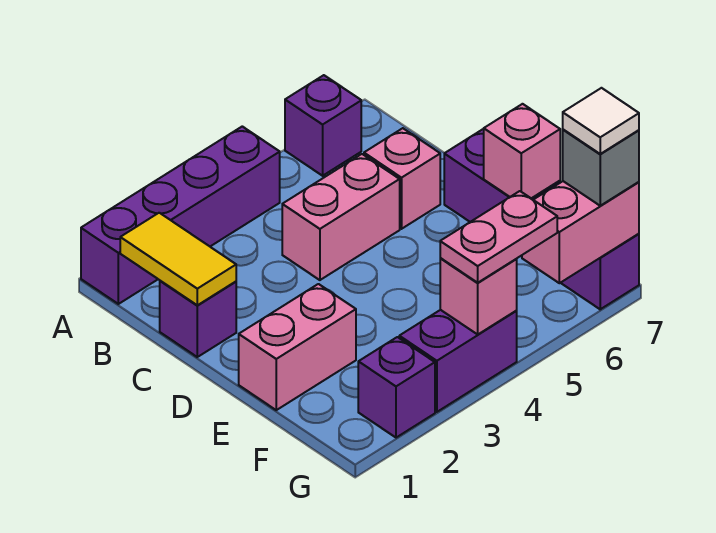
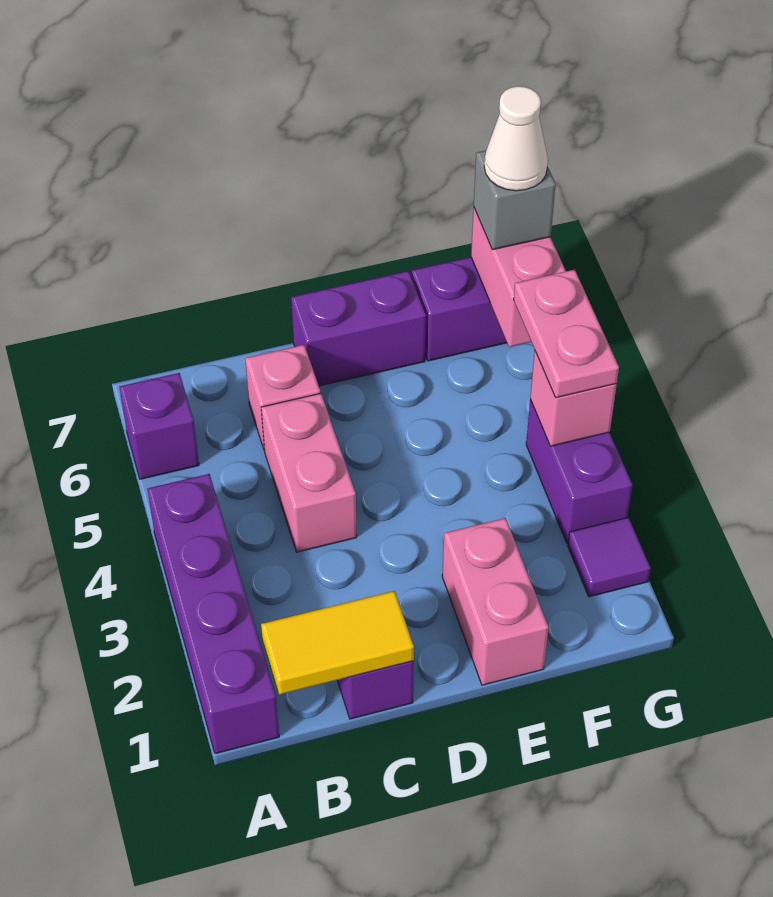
pink 1x1 brick [484,104,560,198] -> none
purple 1x1 brick [358,337,435,438] -> purple 1x1 tile [568,517,651,597]
white 1x1 tile [563,88,639,154] -> white 1x1 cone [484,86,548,191]

